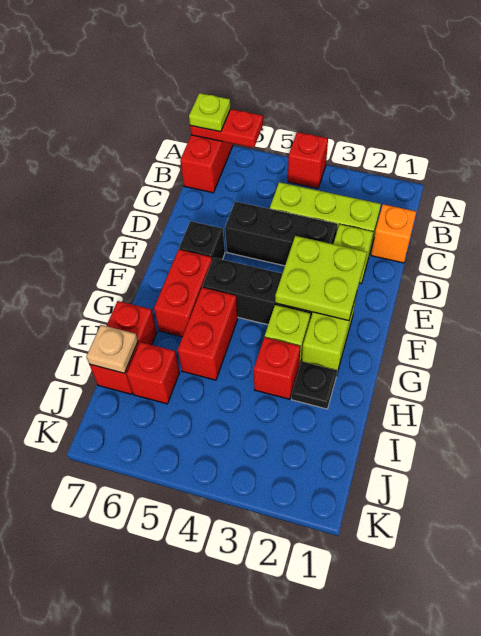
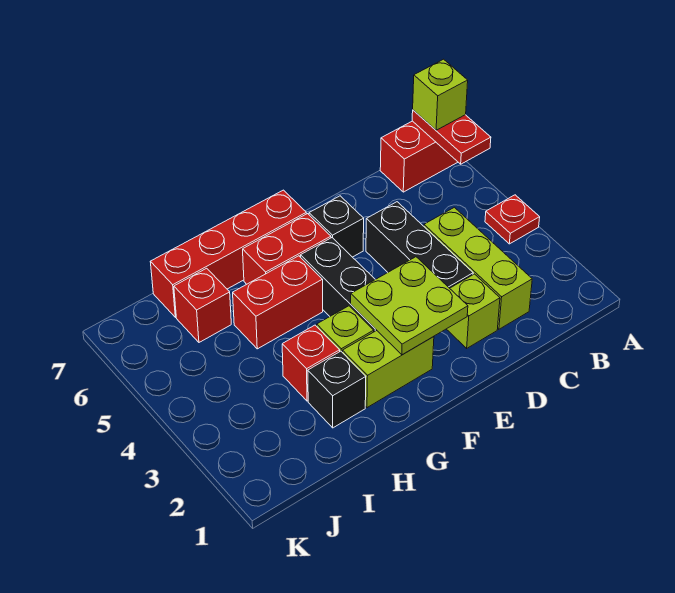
red 1x1 brick [288,132,328,188] -> red 1x1 plate [485,195,540,244]
lime 1x1 plate [189,93,231,132] -> lime 1x1 brick [413,59,468,130]
orange 1x1 brick [371,204,416,263] -> none
black 1x1 plate [292,361,337,409] -> black 1x1 brick [308,351,366,428]
red 1x2 brick [90,301,157,394] -> red 1x4 brick [150,190,306,317]
tan 1x1 plate [86,325,138,373] -> none

